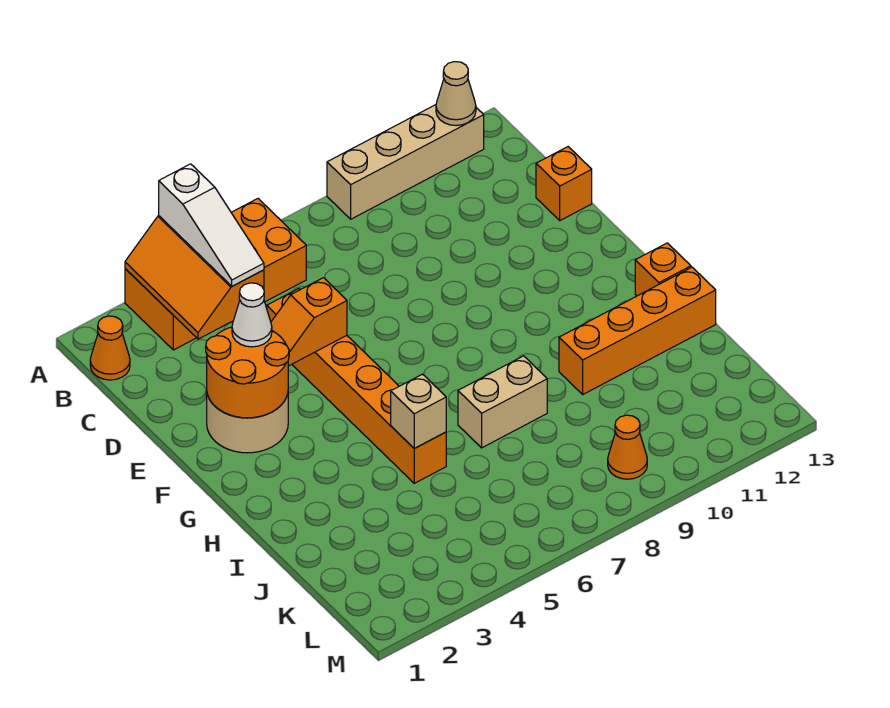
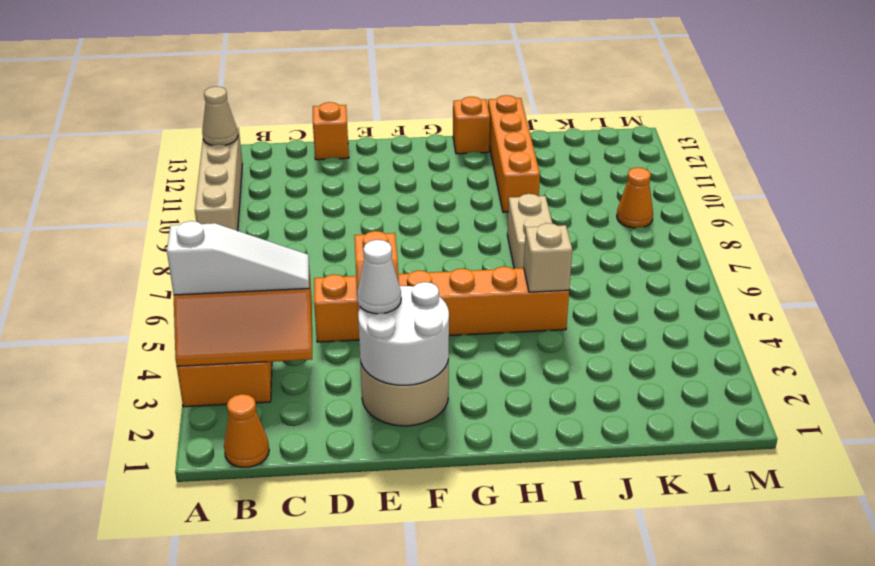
orange 2x2 round brick [206,327,289,418] -> white 2x2 round brick [358,282,449,385]

